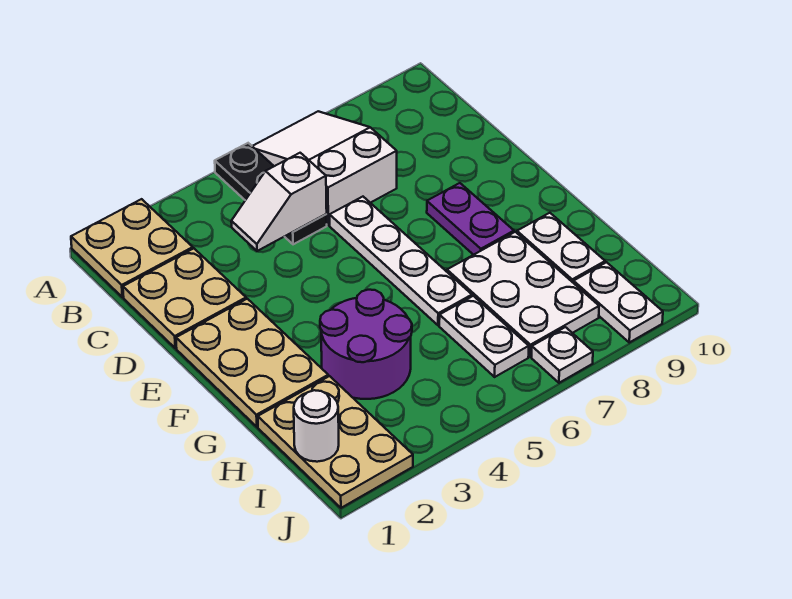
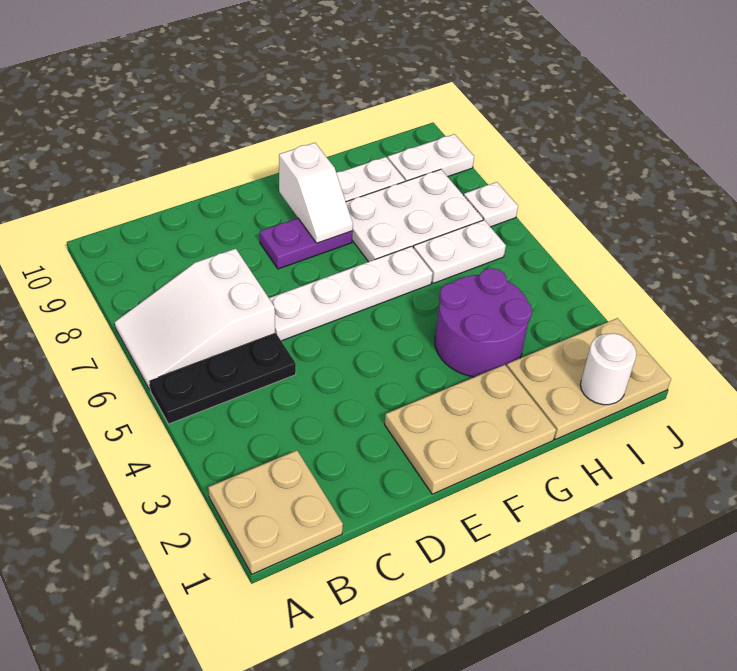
tan 2x2 plate [123,249,246,348] -> none
white 1x2 slope [231,153,327,251] -> white 1x2 slope moved to [279,143,353,243]

